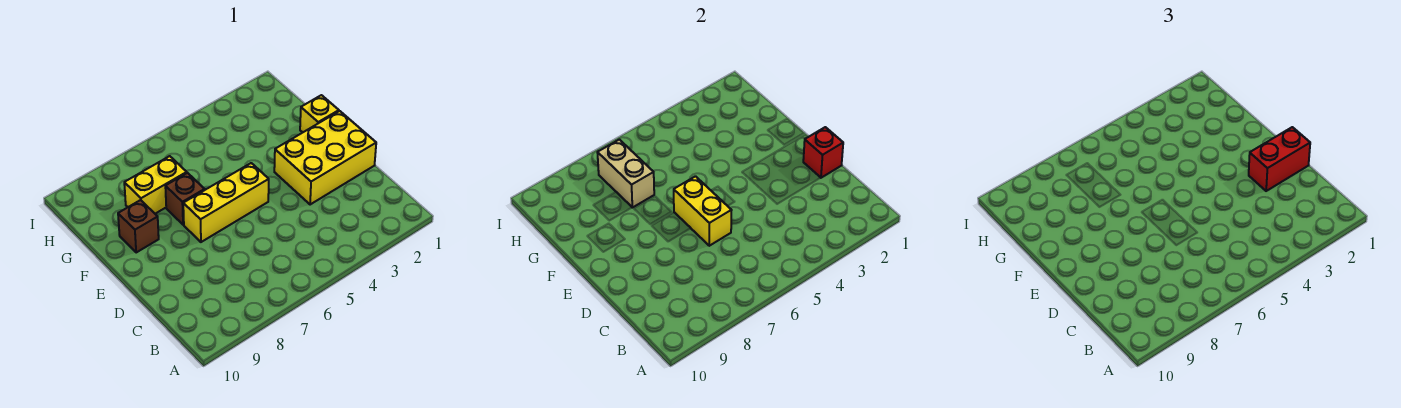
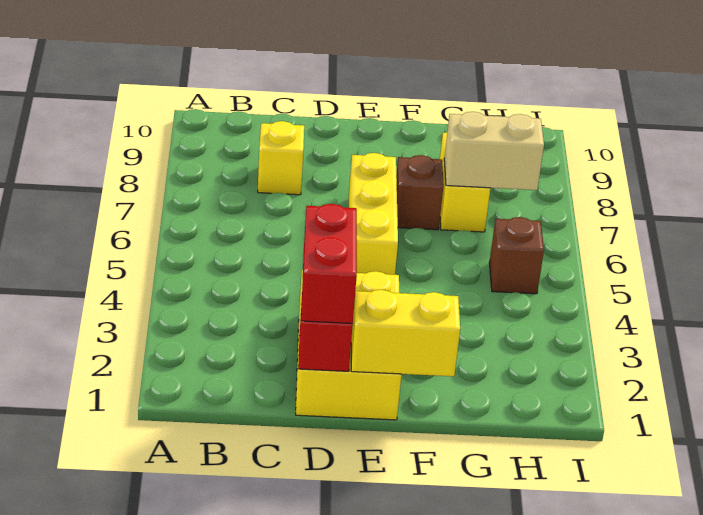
yellow 1x2 brick [674,176,732,246] -> yellow 1x2 brick moved to [351,290,460,376]
yellow 1x1 brick [300,95,339,132] -> yellow 1x1 brick moved to [258,121,304,195]
brown 1x1 brick [118,200,159,252] -> brown 1x1 brick moved to [489,217,544,294]

